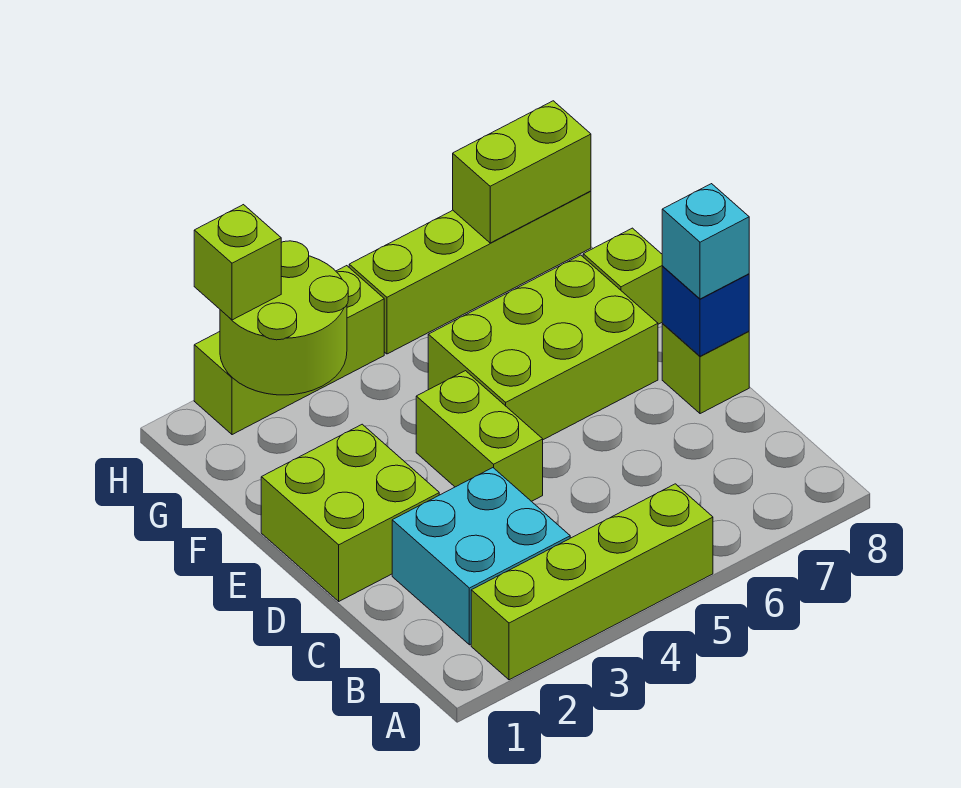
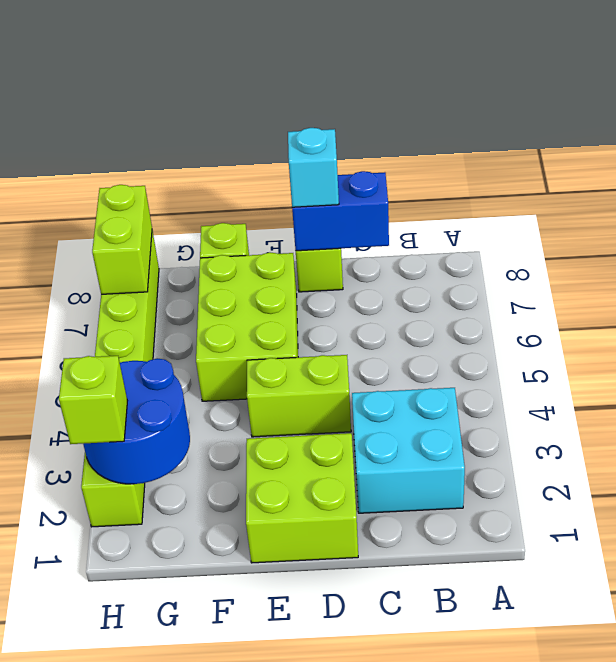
lime 1x4 brick [471,484,713,680] -> none
blue 1x1 brick [662,267,749,356] -> blue 1x2 brick [292,171,389,251]
lime 2x2 round brick [220,241,348,395] -> blue 2x2 round brick [83,358,190,484]

